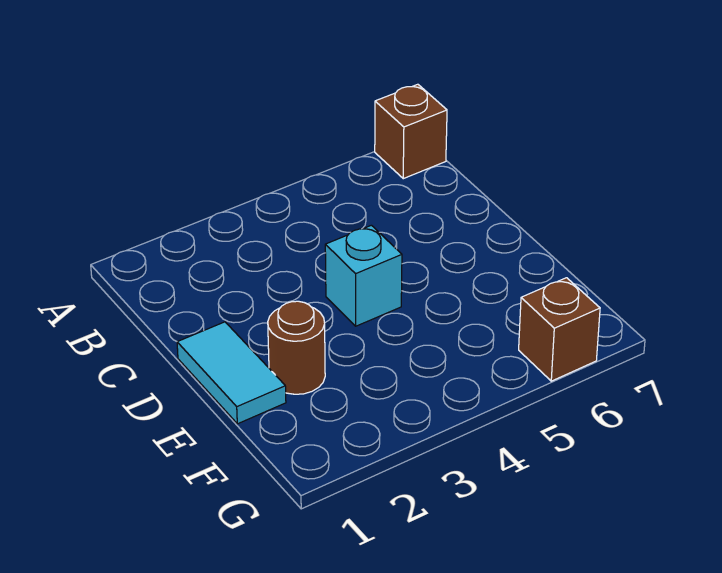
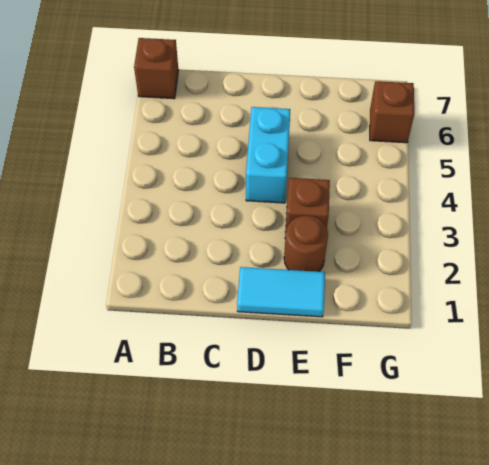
cyan 1x1 brick [325,225,402,326] -> cyan 1x2 brick [246,107,290,203]
none -> brown 1x1 brick [285,178,330,237]

